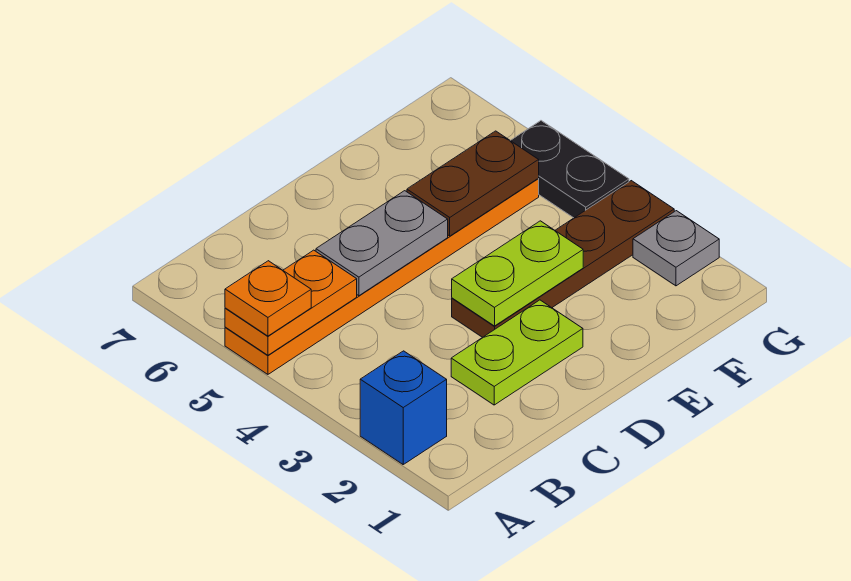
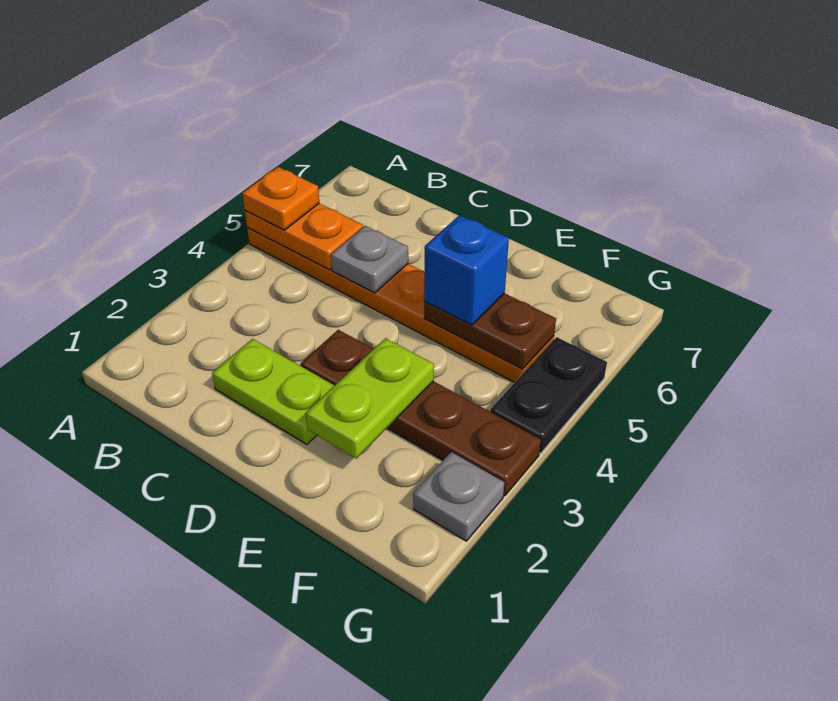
blue 1x1 brick [360,351,447,464] -> blue 1x1 brick moved to [424,215,509,325]
grey 1x2 plate [316,191,448,296] -> grey 1x1 plate [331,226,408,293]
lime 1x2 plate [452,221,583,326] -> lime 1x2 plate turned to [306,338,434,458]

